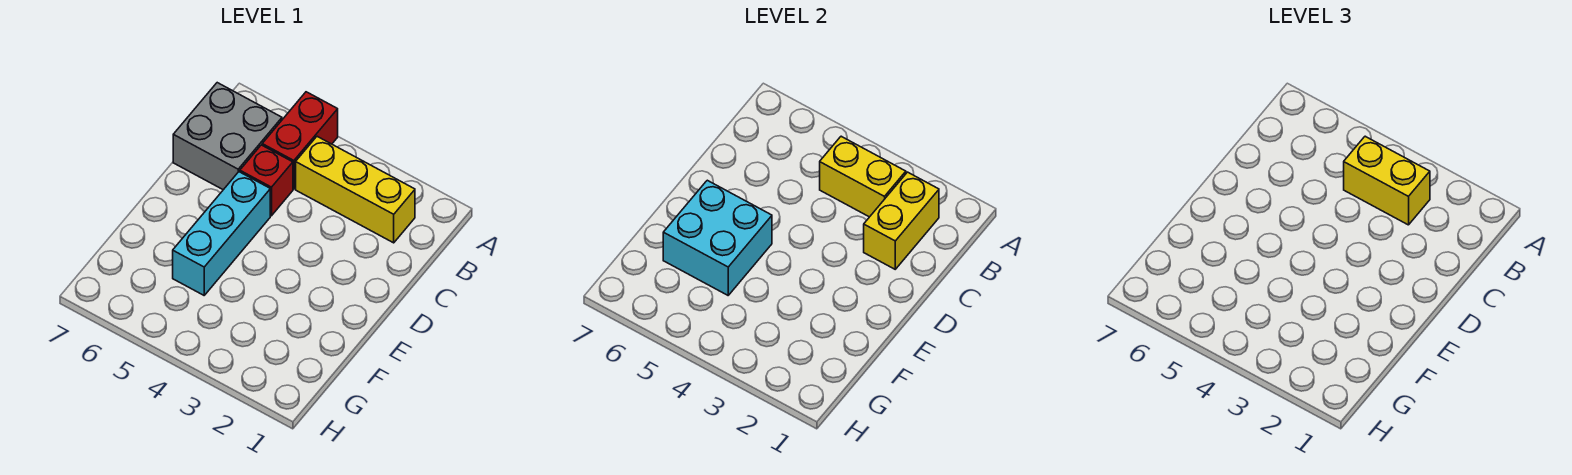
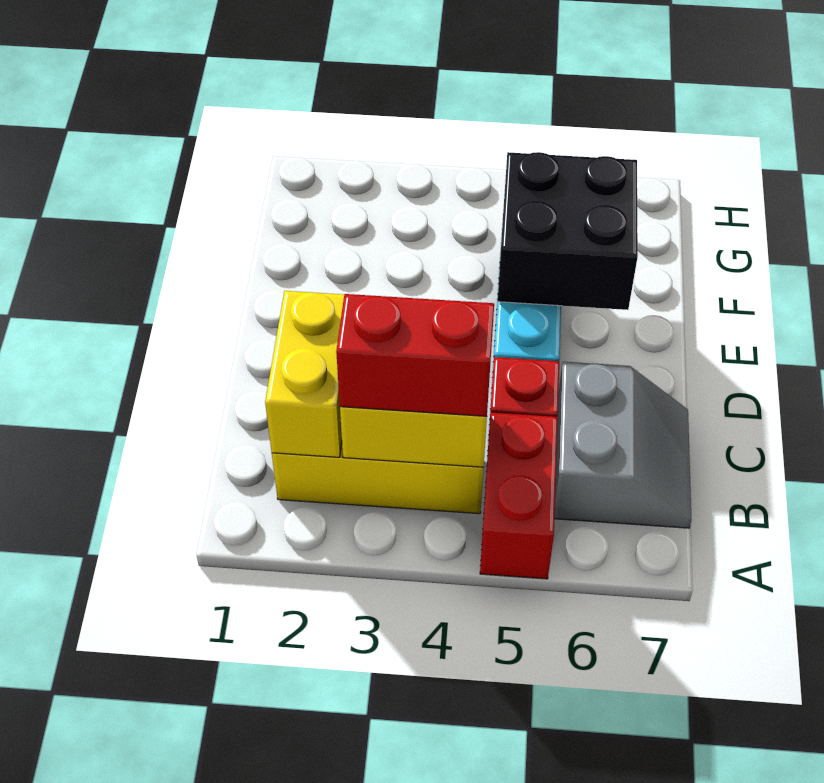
yellow 1x2 brick [1344,136,1430,225] -> red 1x2 brick [336,294,494,416]
grey 2x2 brick [173,83,282,190] -> grey 2x2 slope [554,362,691,528]
cyan 2x2 brick [663,180,772,295] -> black 2x2 brick [498,152,638,310]

